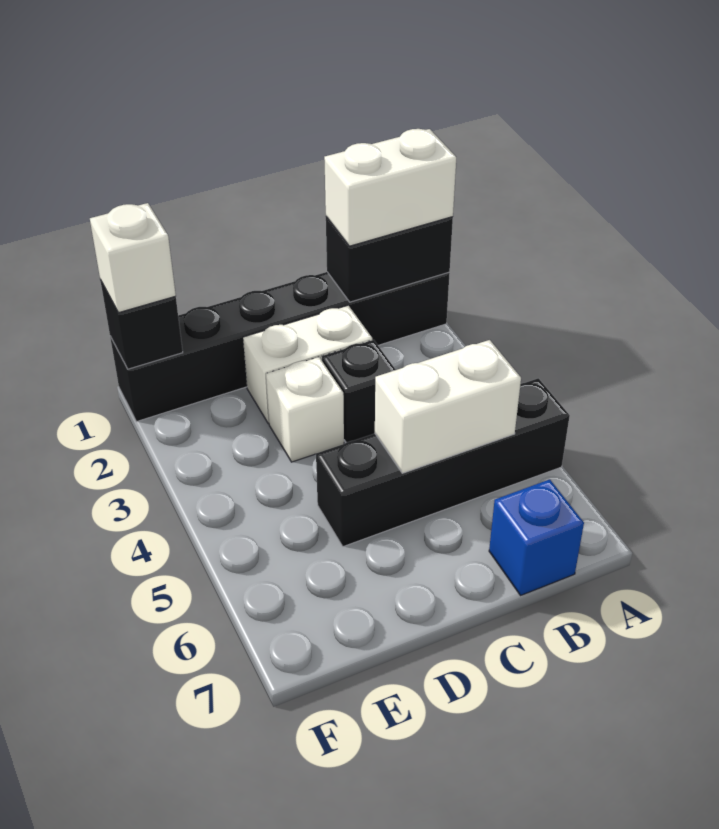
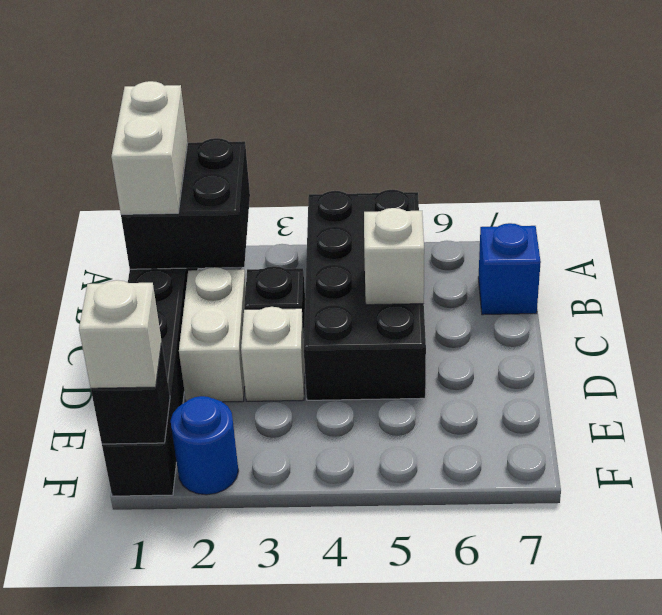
black 1x2 brick [326,217,453,302] -> black 2x2 brick [121,138,250,269]
black 1x4 brick [316,378,570,547] -> black 2x4 brick [304,190,426,400]
white 1x2 brick [375,340,521,473] -> white 1x1 brick [364,208,424,305]
none -> blue 1x1 round brick [171,396,238,495]

